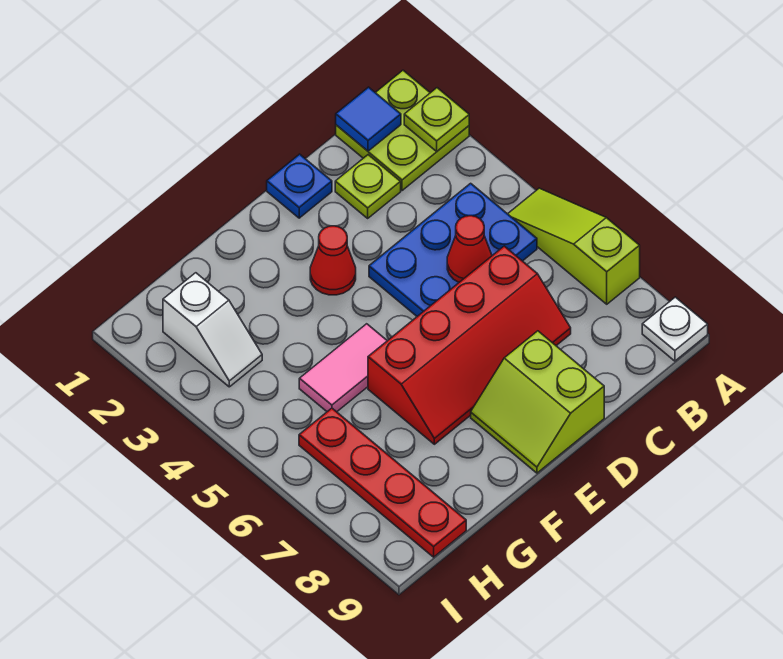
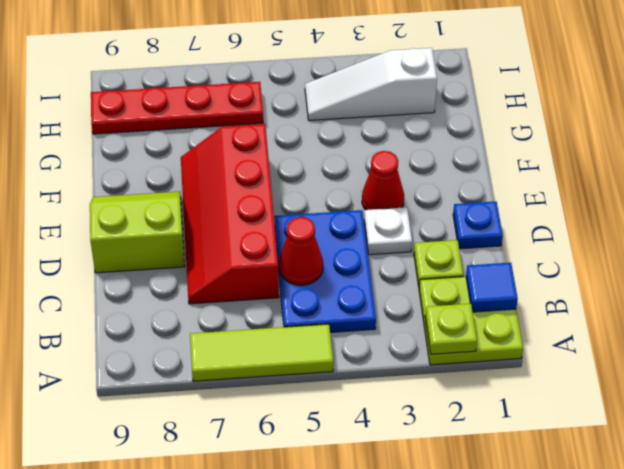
lime 1x3 slope [508,188,640,304] -> lime 1x3 tile [190,324,333,381]
white 1x1 plate [642,297,708,361] -> white 1x1 plate moved to [364,207,412,255]
pink 1x2 tile [299,324,387,412] -> none
white 1x2 slope [163,273,262,387] -> white 1x3 slope [305,48,437,120]

